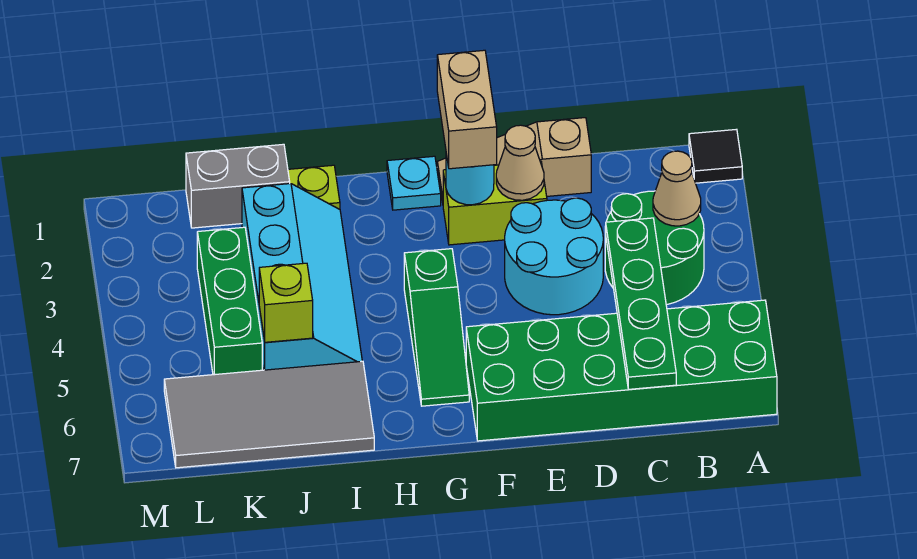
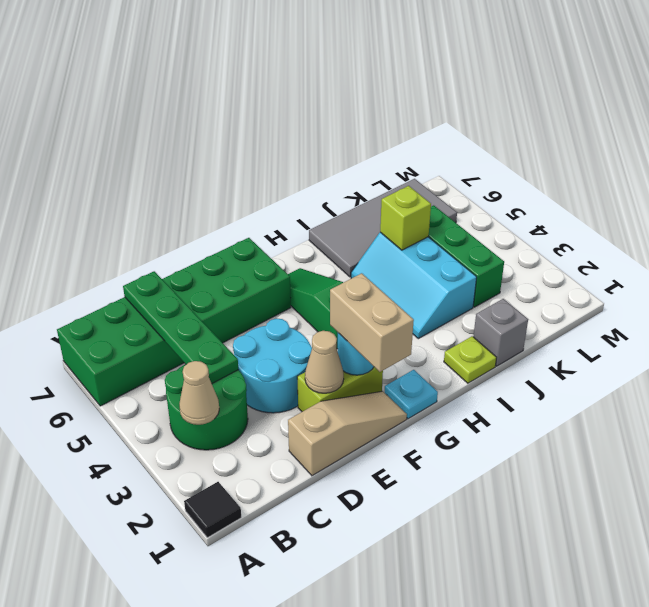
cyan 2x4 slope [242,184,362,370] -> cyan 2x3 slope [351,232,477,339]
grey 1x2 brick [186,144,290,228] -> grey 1x1 brick [473,299,528,366]

